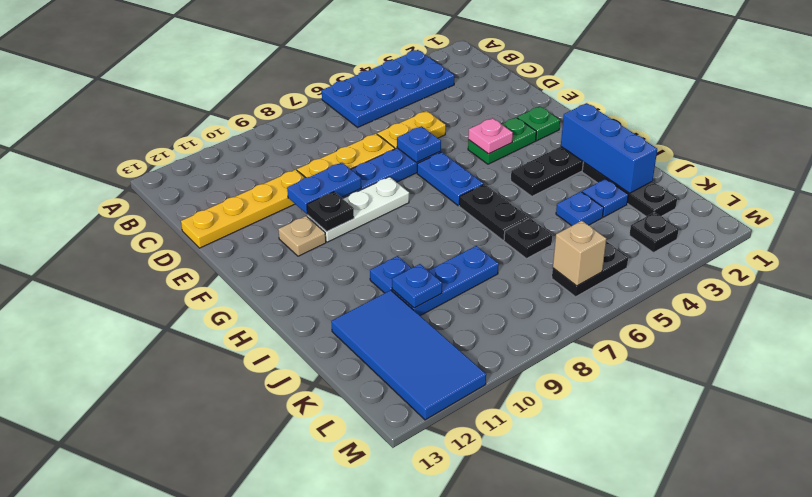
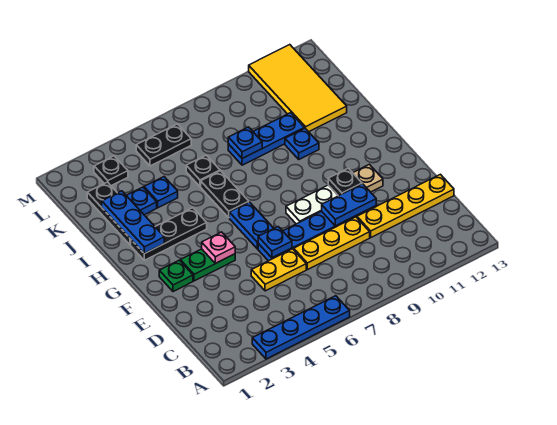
blue 2x4 plate [322,50,455,127] -> blue 1x4 plate [252,296,350,359]
blue 1x3 brick [561,103,657,193] -> blue 1x3 plate [102,191,164,254]
blue 1x1 plate [392,264,442,308] -> blue 1x1 plate moved to [228,127,262,158]
blue 2x4 tile [331,290,486,420] -> yellow 2x4 tile [249,45,347,132]
tan 1x1 brick [553,221,606,286] -> none

